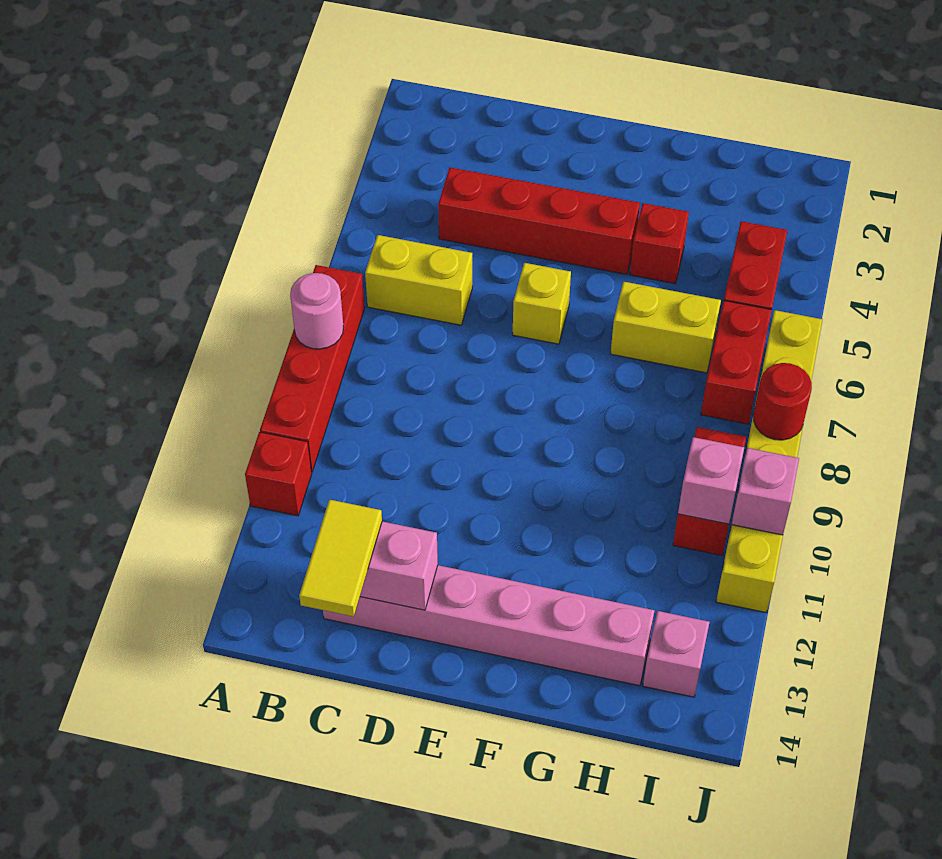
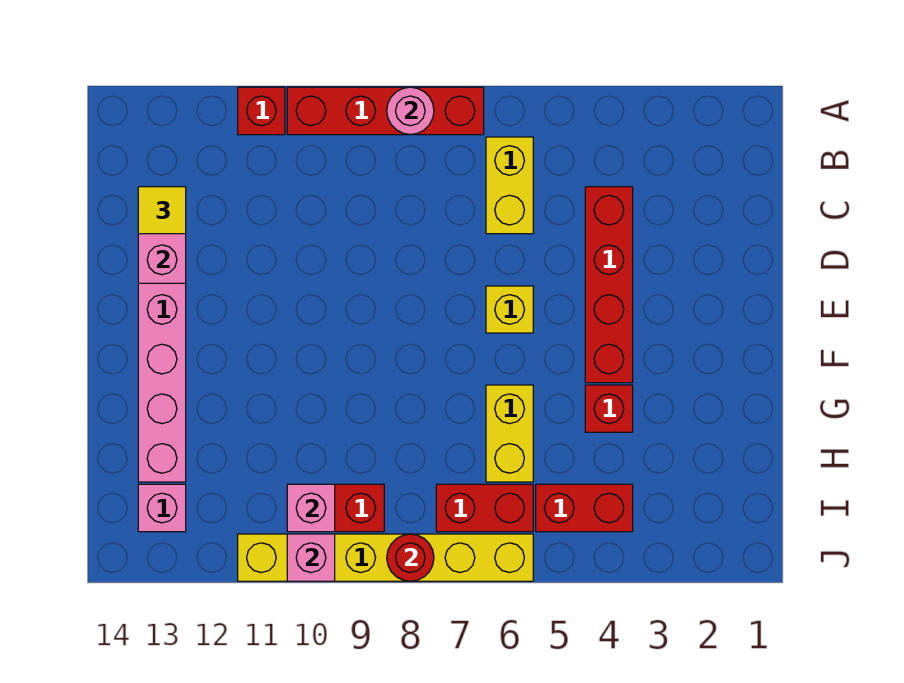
yellow 1x2 tile [299,499,382,617] -> yellow 1x1 tile [138,187,186,234]

